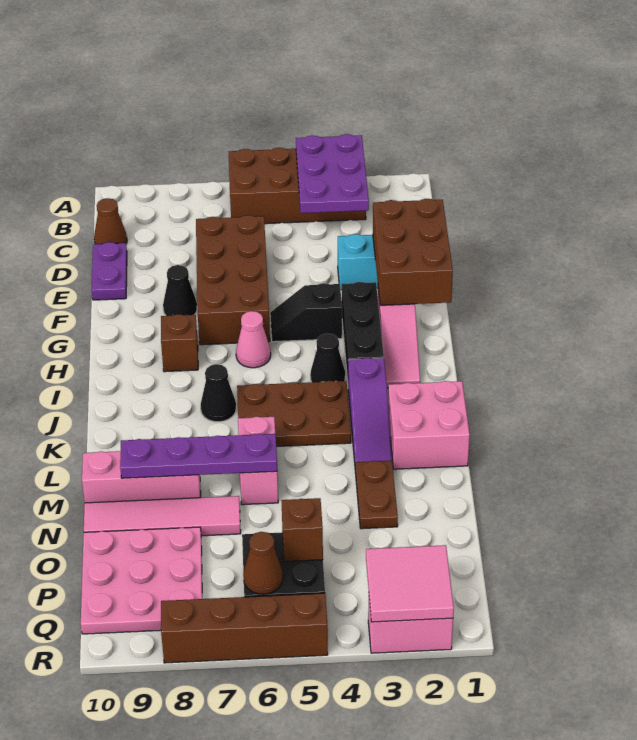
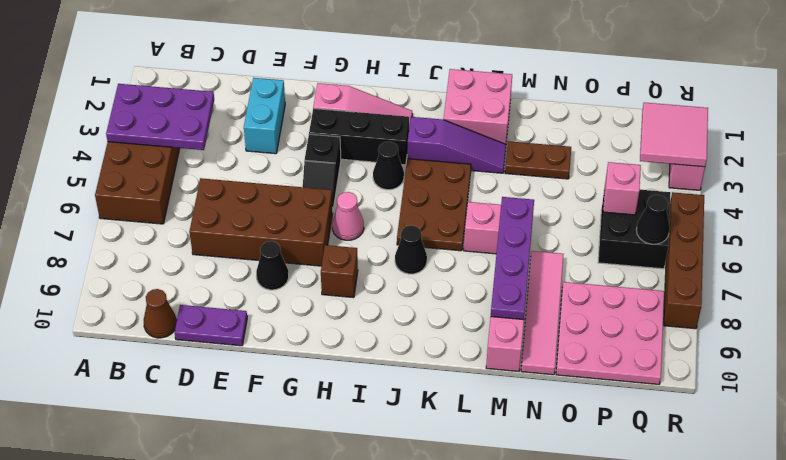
brown 2x3 brick [373,199,453,305] -> none
brown 1x1 brick [282,498,323,562] -> pink 1x1 brick [603,162,641,215]
brown 1x1 cone [243,532,283,594] -> black 1x1 cone [636,195,670,244]

